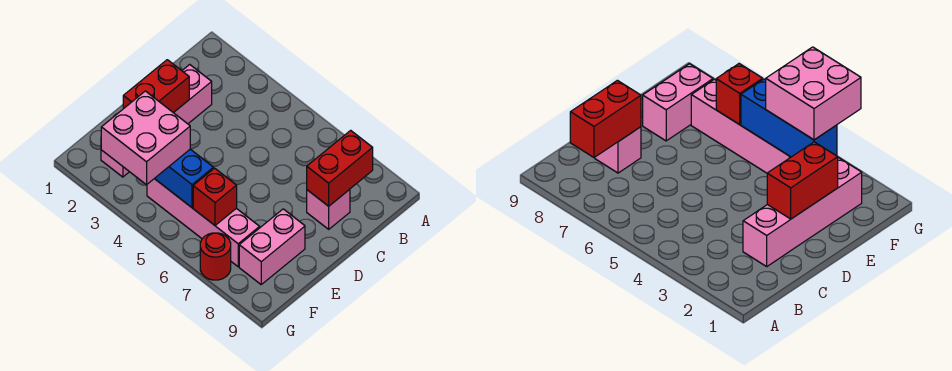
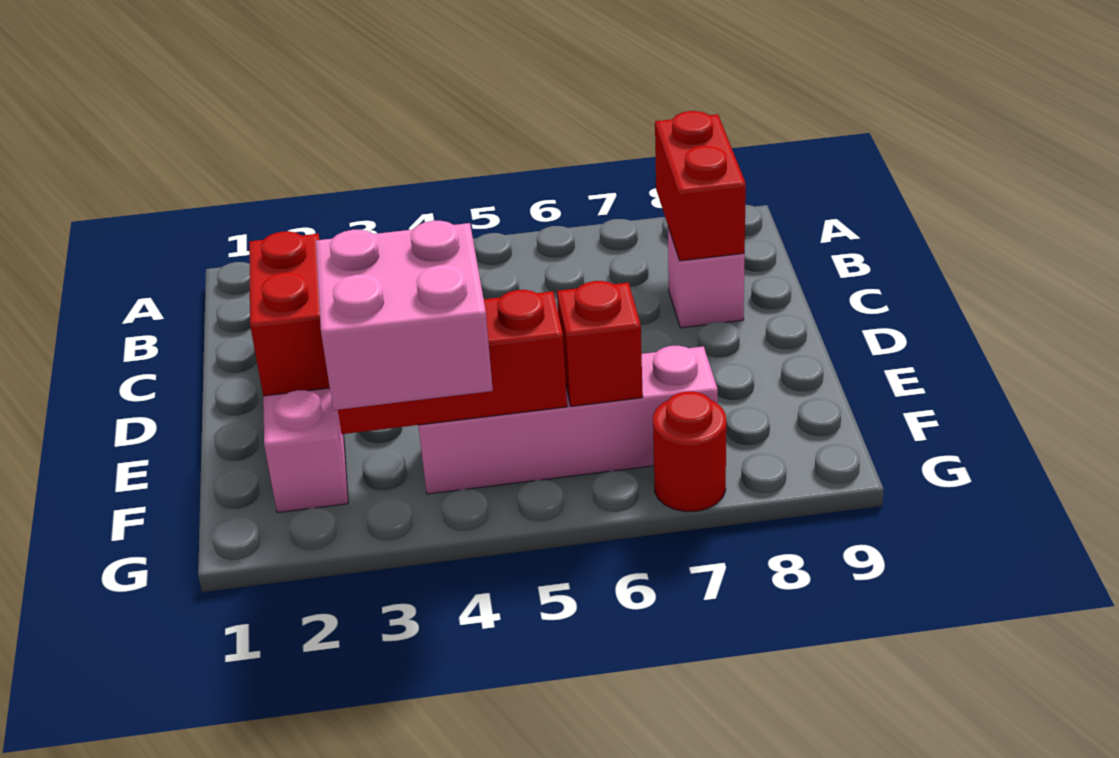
pink 1x2 brick [239,209,305,284] -> none
blue 1x3 brick [154,149,213,207] -> red 1x3 brick [338,290,567,434]

